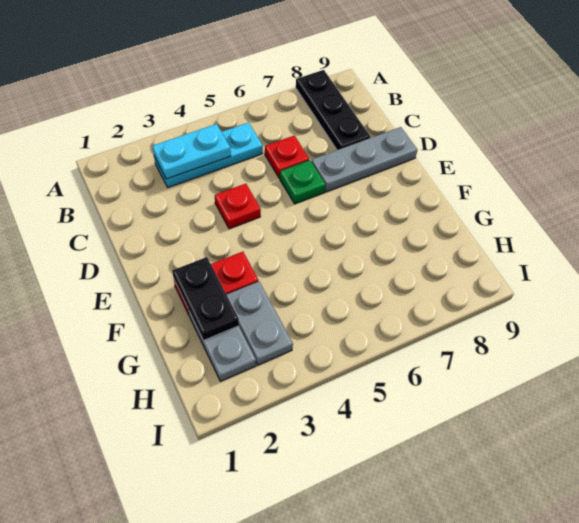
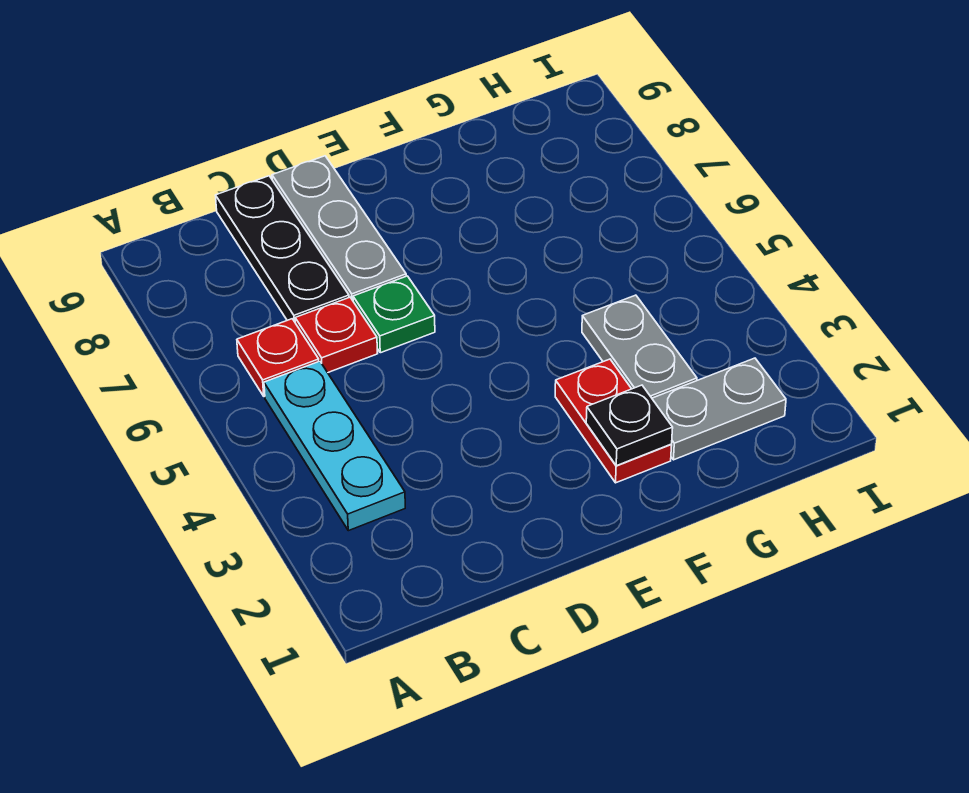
black 1x3 plate [296,70,370,150] -> black 1x3 plate turned to [216,176,349,322]
cyan 1x2 plate [152,124,231,179] -> none
red 1x1 plate [215,184,261,229] -> red 1x1 plate moved to [237,319,319,397]
black 1x2 plate [172,257,239,341] -> black 1x1 plate [586,385,673,466]
grey 1x2 plate [226,281,293,365] -> grey 1x2 plate turned to [582,295,697,398]

